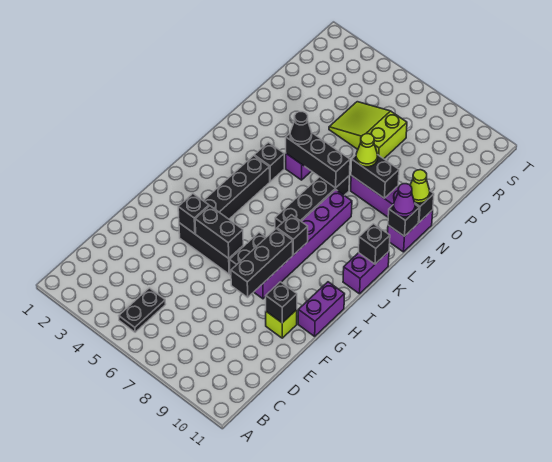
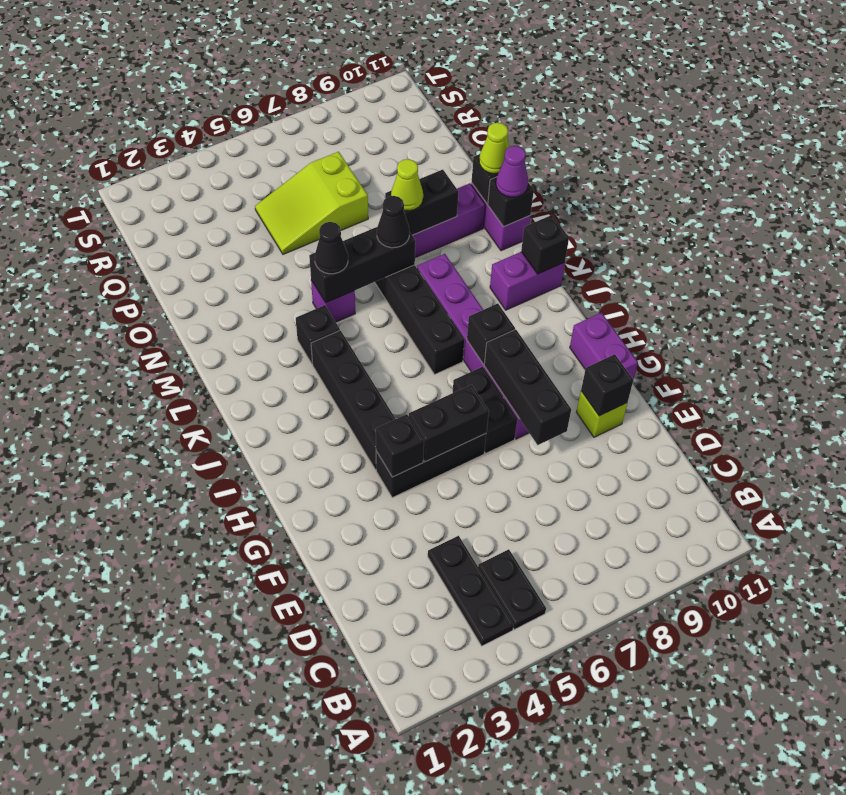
none -> black 1x3 plate [428,536,514,646]
purple 1x2 brick [343,252,389,294] -> purple 1x2 brick turned to [490,252,565,310]
none -> black 1x1 cone [377,196,409,248]

